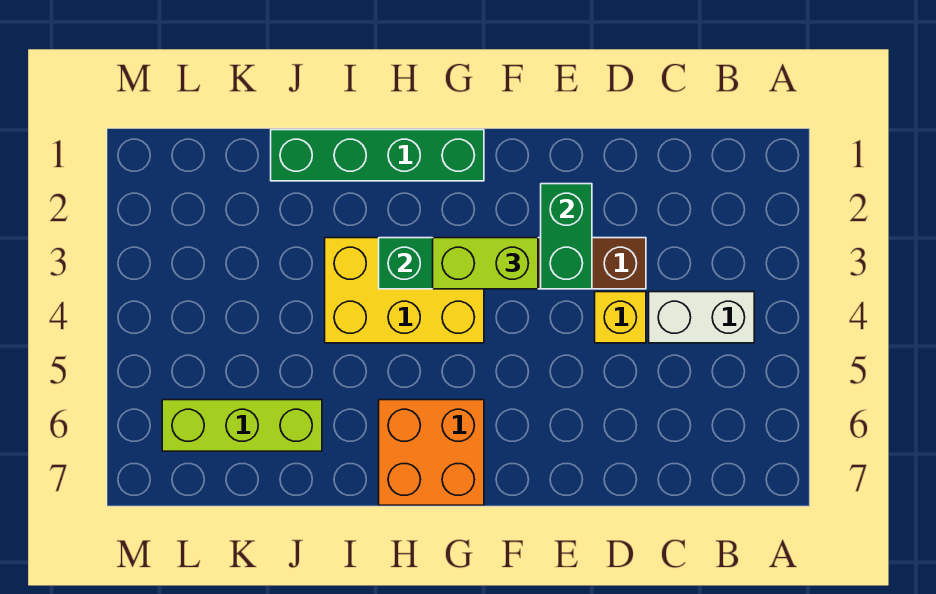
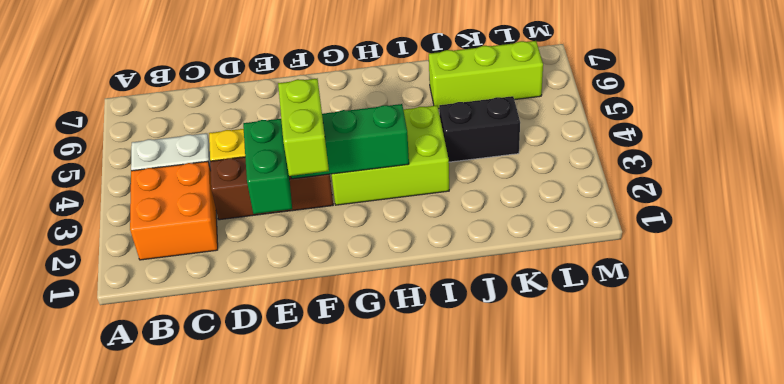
lime 1x2 brick [433,238,538,289] -> lime 1x2 brick turned to [278,79,329,176]
green 1x4 brick [271,130,484,181] -> none
yellow 2x3 brick [325,238,484,343] -> lime 2x3 brick [332,105,449,205]
orange 2x2 brick [379,400,484,505] -> orange 2x2 brick moved to [130,161,218,260]
none -> black 1x2 brick [439,96,520,162]

